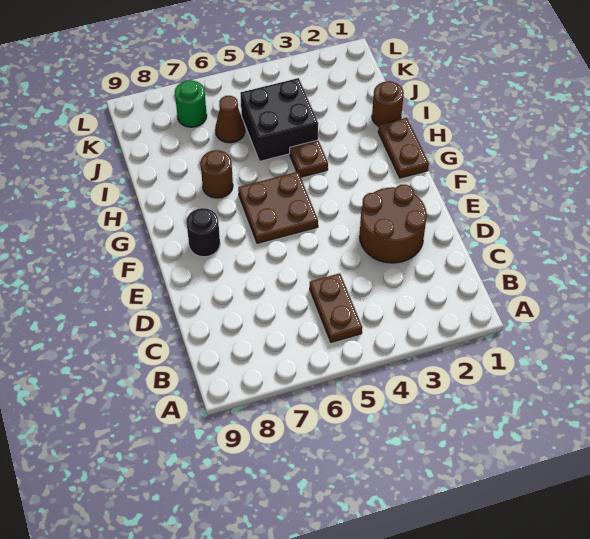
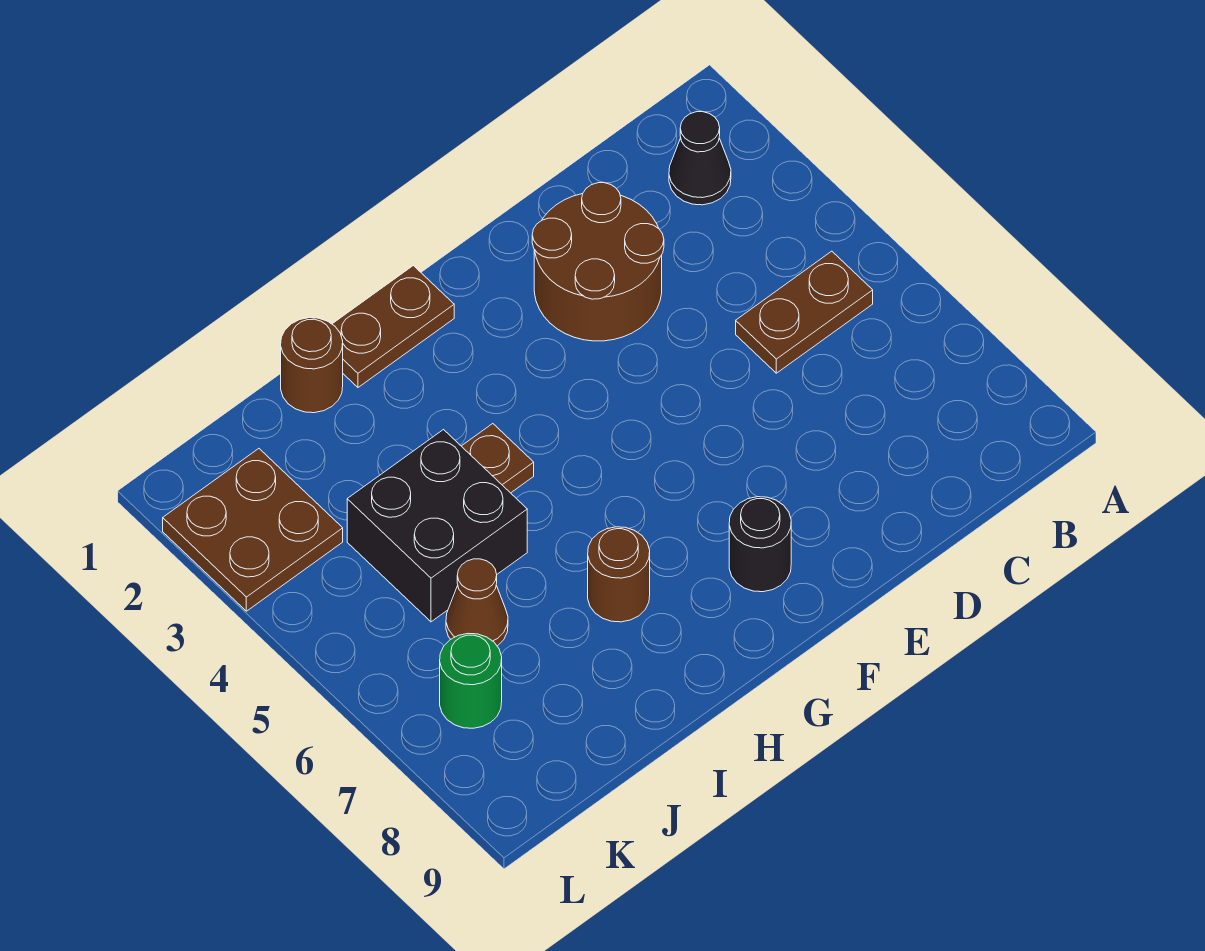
none -> black 1x1 cone [669,112,731,205]
brown 2x2 plate [238,172,318,243] -> brown 2x2 plate moved to [163,449,343,611]

